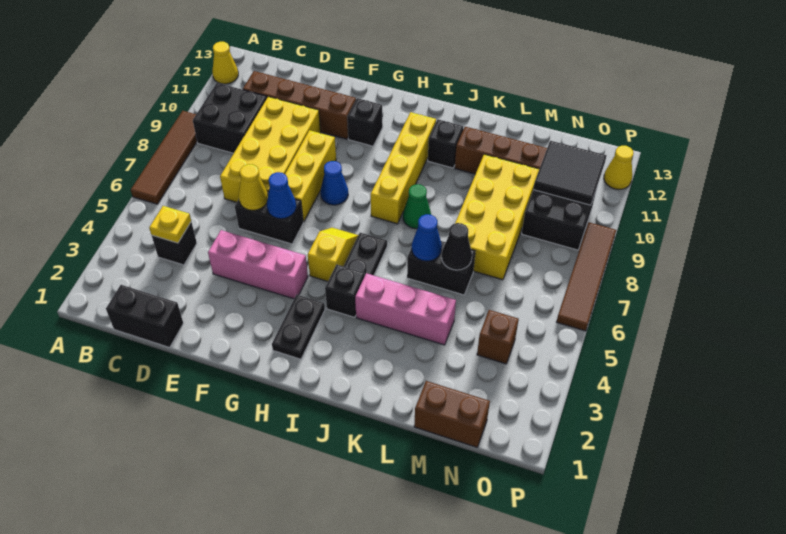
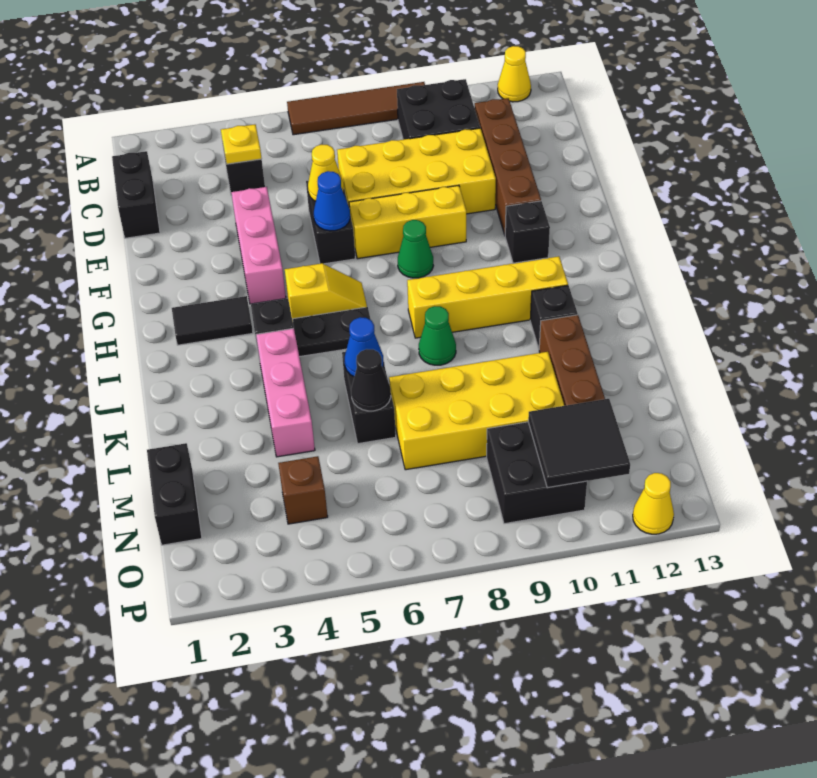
blue 1x1 cone [321,161,348,205] -> green 1x1 cone [398,220,433,278]
black 1x2 plate [272,295,325,359] -> black 1x2 tile [172,296,253,345]
brown 1x2 brick [414,381,490,447] -> black 1x2 brick [147,443,202,545]
brown 1x4 tile [557,222,616,331] -> none

